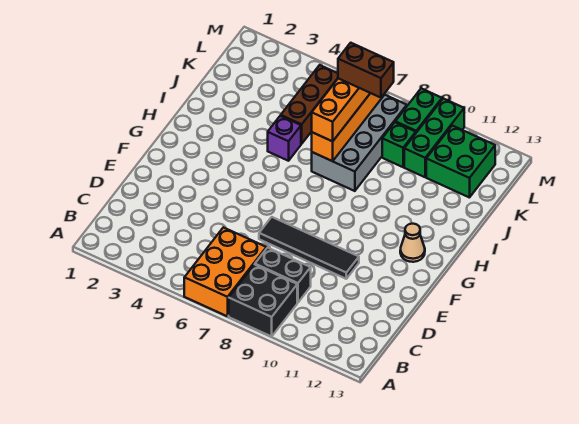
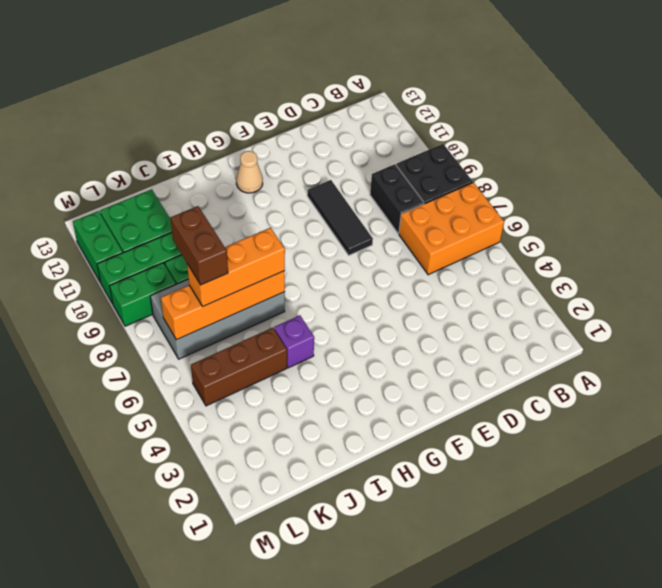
black 1x4 tile [259,217,359,279] -> black 1x3 tile [307,180,373,255]
none -> green 1x2 brick [73,211,123,283]

